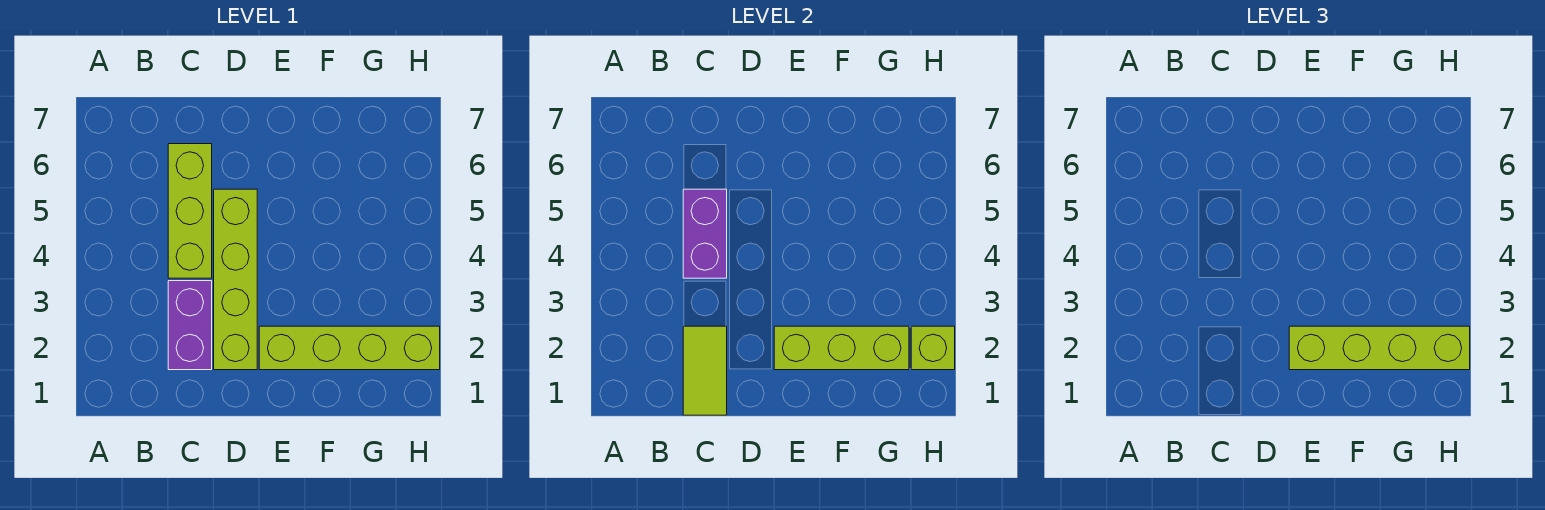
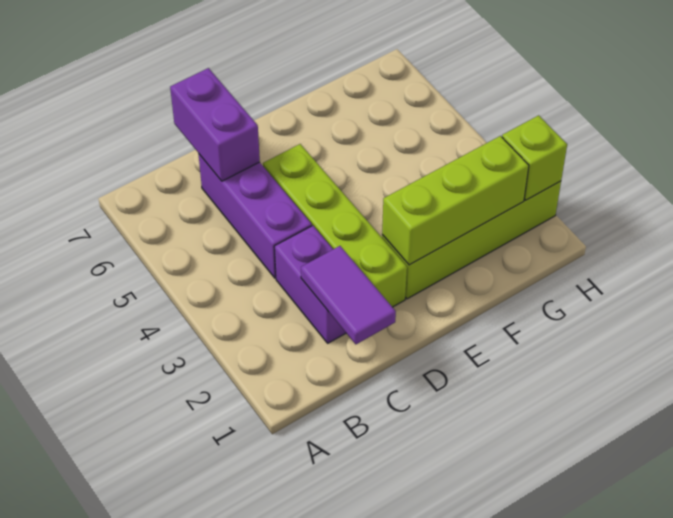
lime 1x2 tile [683,326,727,415] -> purple 1x2 tile [301,246,396,344]
lime 1x3 brick [168,144,212,278] -> purple 1x3 brick [199,154,312,278]
purple 1x2 brick [683,189,727,278] -> purple 1x2 brick moved to [170,68,260,181]
lime 1x4 brick [1289,326,1470,370] -> none

